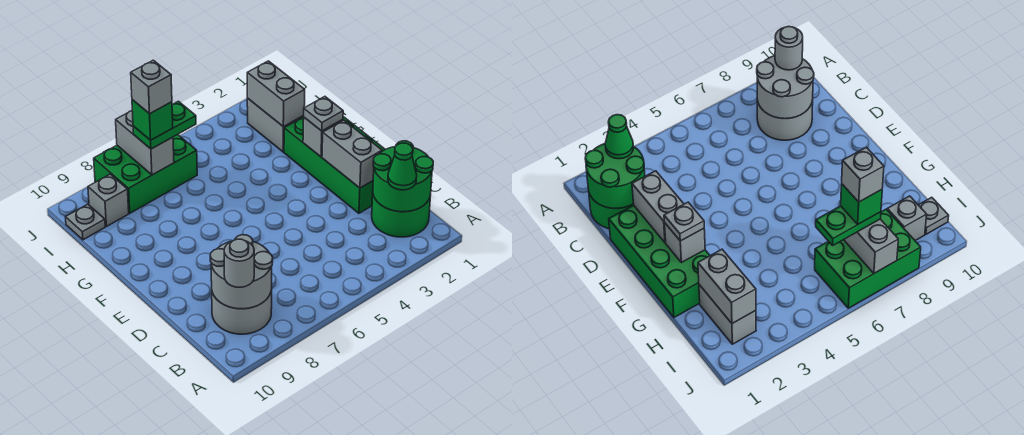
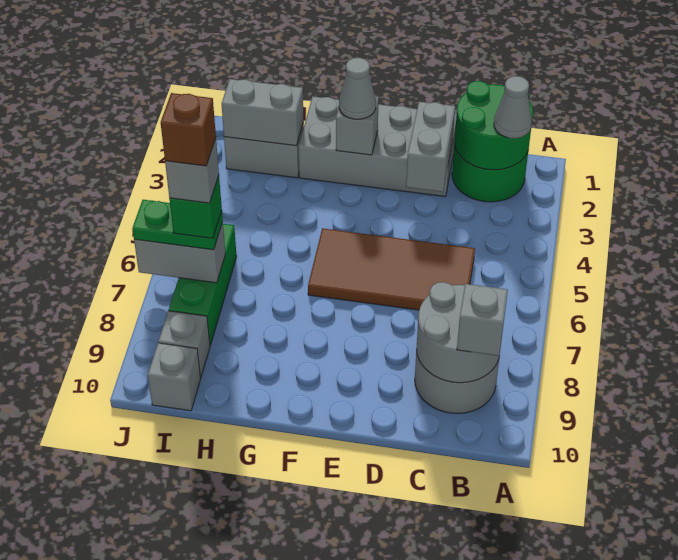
green 1x1 cone [388,143,417,190] -> grey 1x1 cone [494,76,532,138]
grey 1x1 round brick [224,239,254,287] -> grey 1x1 brick [457,284,508,356]
none -> brown 2x4 tile [308,228,475,310]
green 2x4 brick [284,117,385,213] -> grey 2x4 brick [299,96,457,197]
grey 1x2 brick [322,120,382,188] -> grey 1x2 brick turned to [406,102,455,192]
grey 1x1 plate [303,97,343,131] -> grey 1x1 cone [339,58,376,119]
green 2x3 brick [94,134,197,213] -> green 1x3 brick [169,224,237,345]
green 1x2 plate [133,101,196,149] -> green 1x2 plate turned to [132,200,223,250]
none -> brown 1x1 brick [161,93,216,166]
grey 1x1 plate [66,204,105,240] -> grey 1x1 brick [148,343,201,411]

